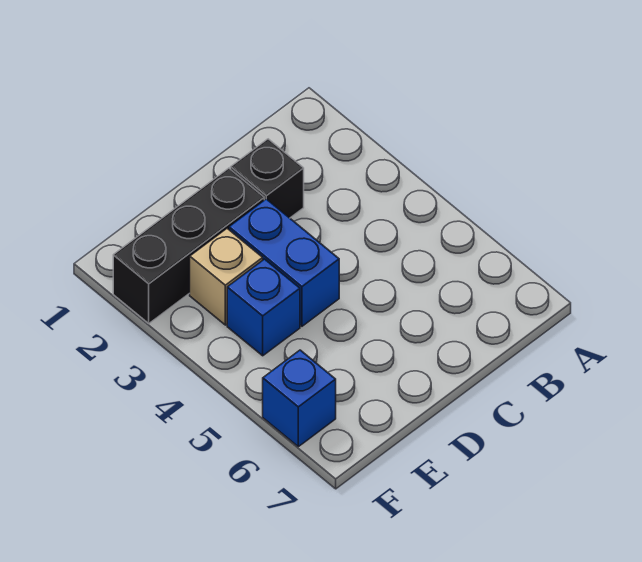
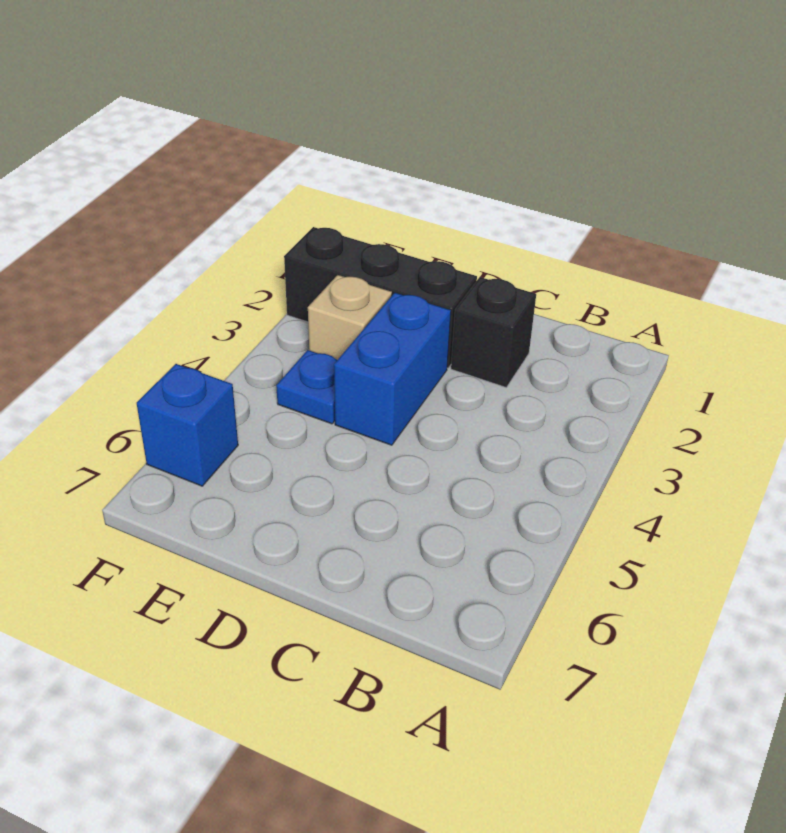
blue 1x1 brick [227,259,300,356] -> blue 1x1 plate [276,350,337,424]

